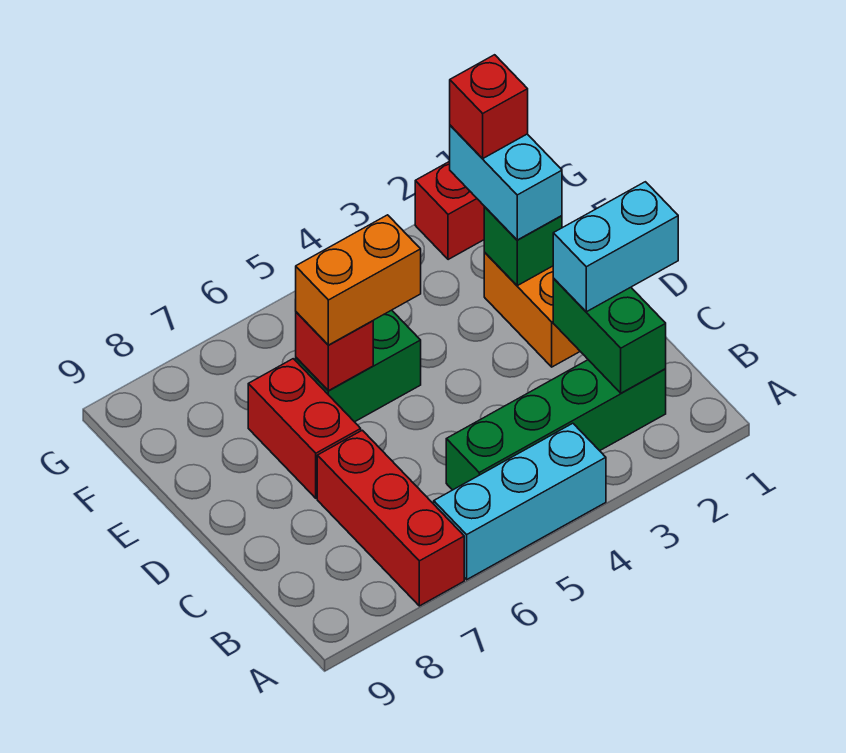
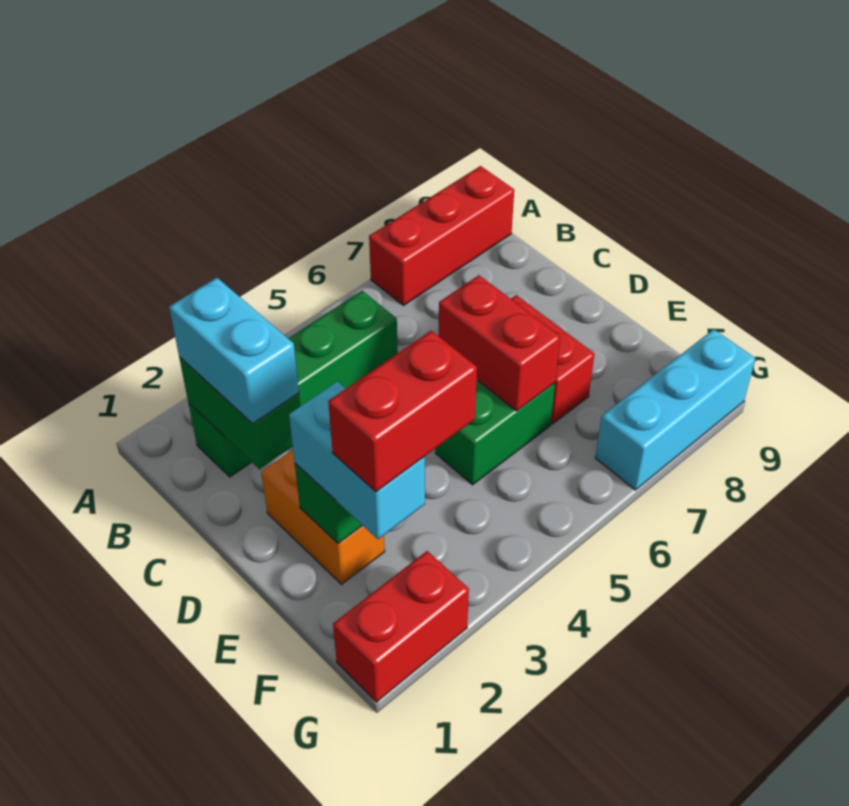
cyan 1x3 brick [434,423,606,580] -> cyan 1x3 brick moved to [595,329,755,490]
red 1x3 brick [317,430,464,606] -> red 1x3 brick turned to [369,166,514,305]
cyan 1x2 brick [553,182,678,312] -> cyan 1x2 brick turned to [169,278,299,424]
orange 1x2 brick [295,215,421,345] -> none
red 1x1 brick [296,312,373,391] -> red 1x2 brick [439,275,560,411]
red 1x1 brick [450,55,528,159] -> red 1x2 brick [328,331,477,492]

